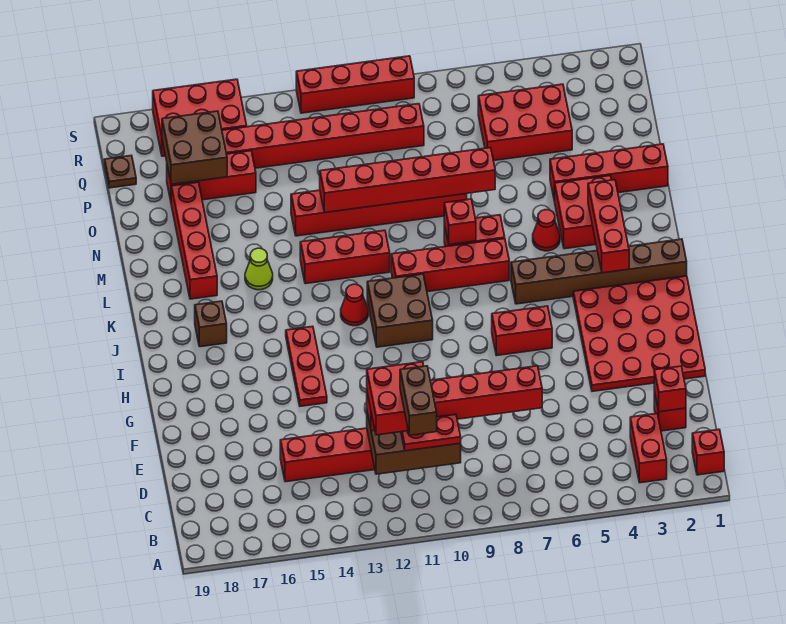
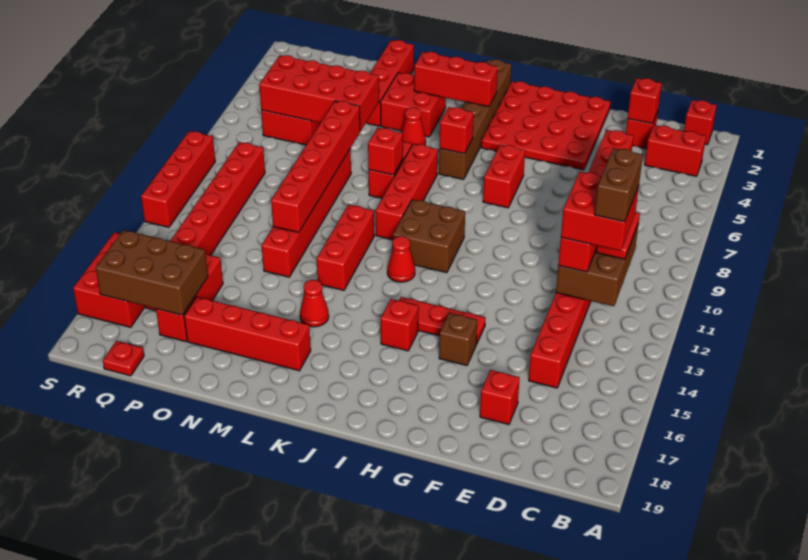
brown 1x2 brick [400,366,437,435] -> brown 1x2 brick turned to [595,148,643,222]
none -> red 1x1 brick [480,370,520,425]
none -> red 1x1 brick [381,299,418,351]
none -> red 1x1 brick [440,107,474,154]
brown 1x1 brick [195,301,227,347] -> brown 1x1 brick moved to [439,313,477,366]
lime 1x1 cone [245,248,273,290] -> red 1x1 cone [300,280,329,327]
none -> red 2x4 brick [259,55,379,131]
brown 2x2 brick [162,111,227,184] -> brown 2x3 brick [96,230,208,315]
brown 1x1 plate [104,155,136,188] -> red 1x1 plate [103,341,144,376]

